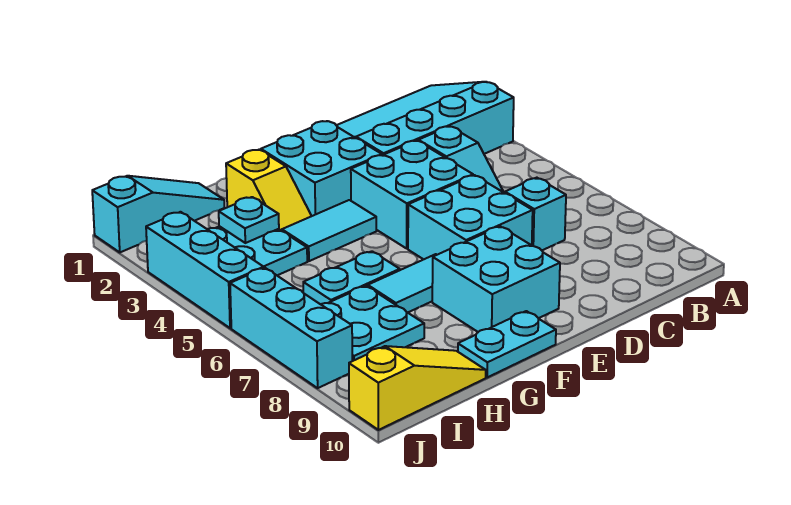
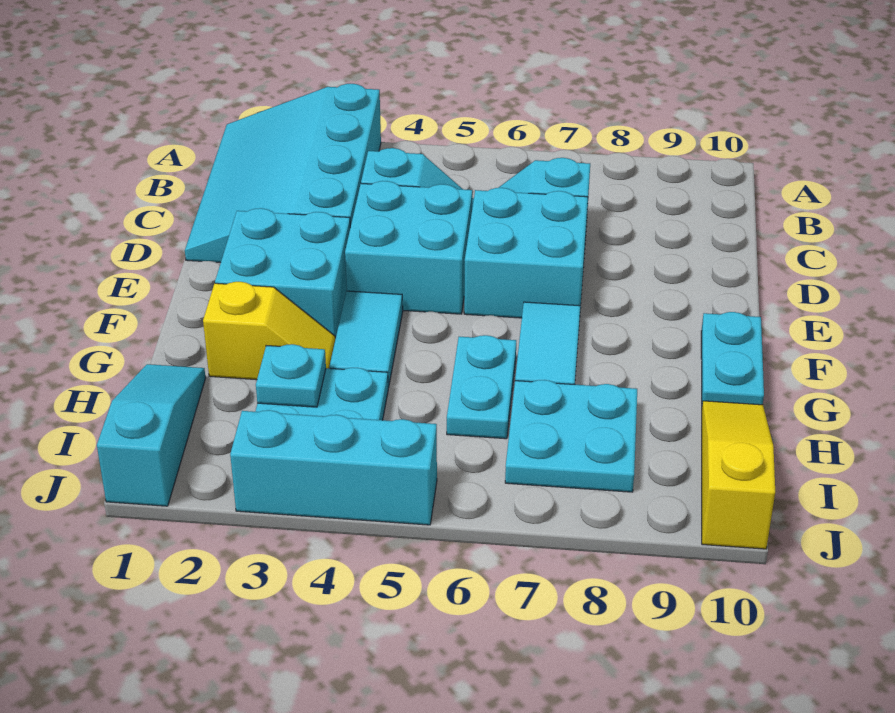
cyan 2x2 brick [432,226,560,332] -> none
cyan 1x3 brick [230,268,352,388] -> none

